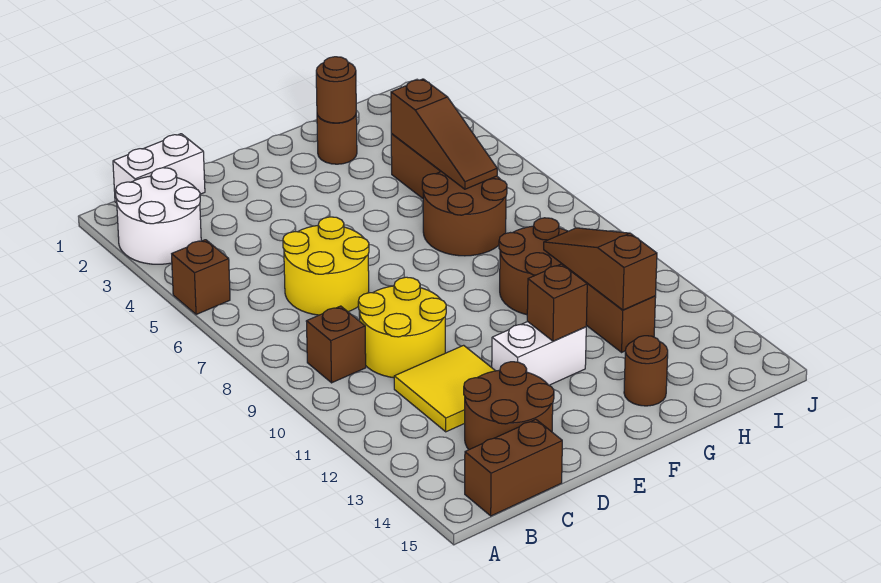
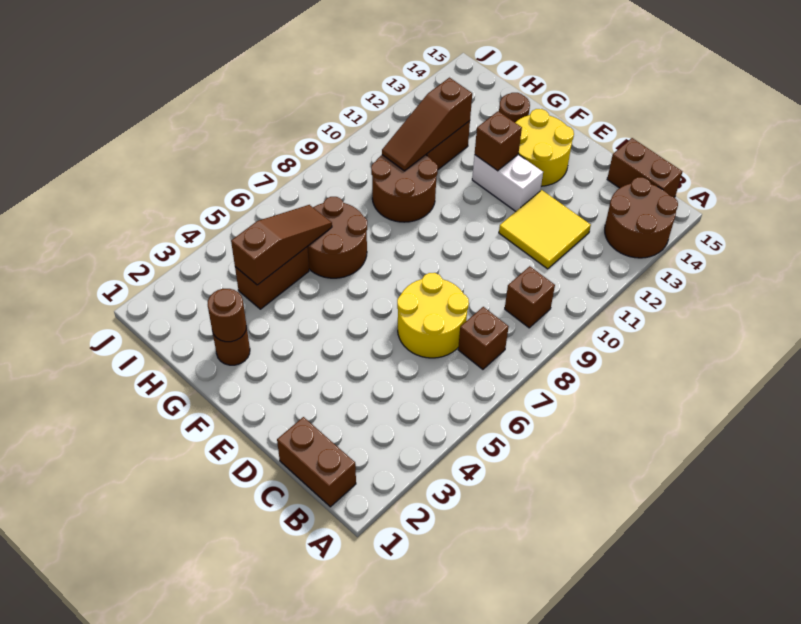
white 2x2 round brick [116,168,201,264] -> none
brown 1x1 brick [172,240,230,314] -> brown 1x1 brick moved to [458,307,509,369]
white 1x2 brick [113,134,205,203] -> brown 1x2 brick [277,417,356,507]
yellow 2x2 round brick [358,277,446,378] -> yellow 2x2 round brick moved to [515,109,574,186]
brown 2x2 round brick [464,362,554,450] -> brown 2x2 round brick moved to [605,177,678,258]

